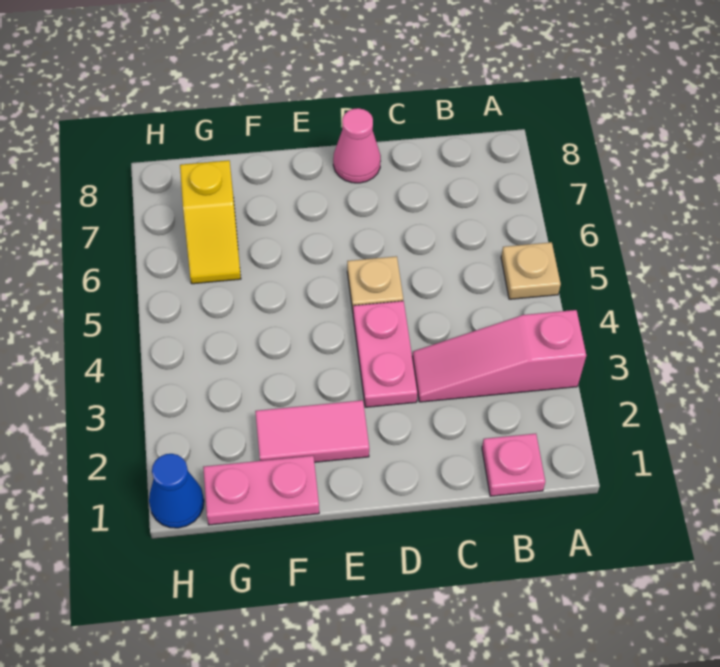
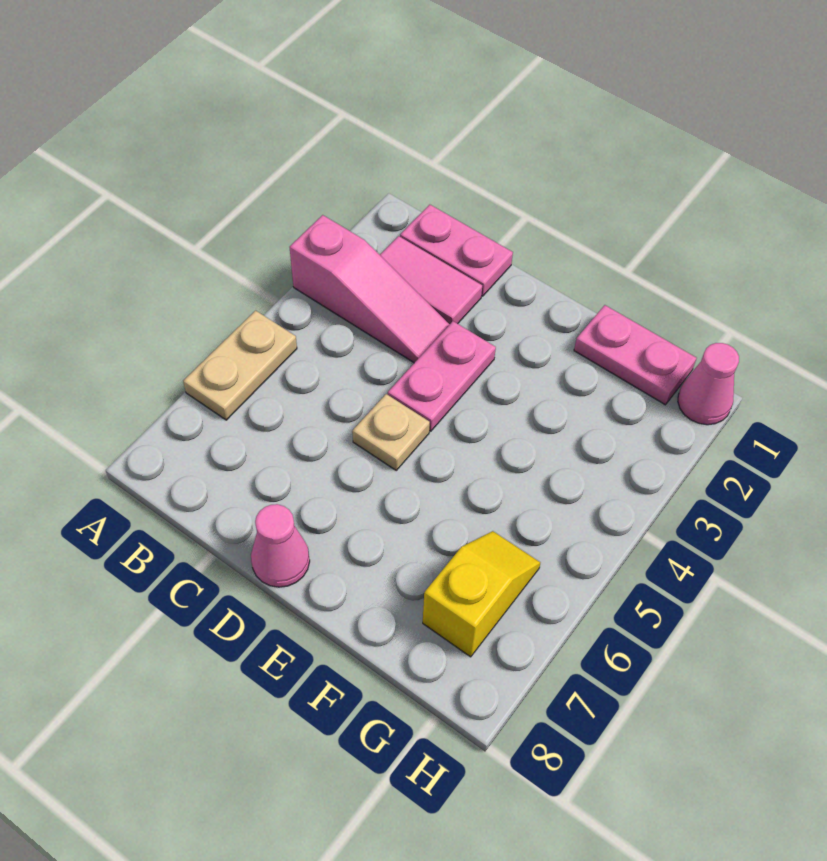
tan 1x1 plate [501,242,561,299] -> tan 1x2 plate [183,311,297,420]
pink 1x1 plate [482,434,545,496] -> pink 1x2 plate [400,205,513,296]
pink 1x2 tile [255,400,369,462] -> pink 1x2 tile moved to [380,236,482,324]
blue 1x1 cone [149,454,204,528] -> pink 1x1 cone [678,343,739,425]

